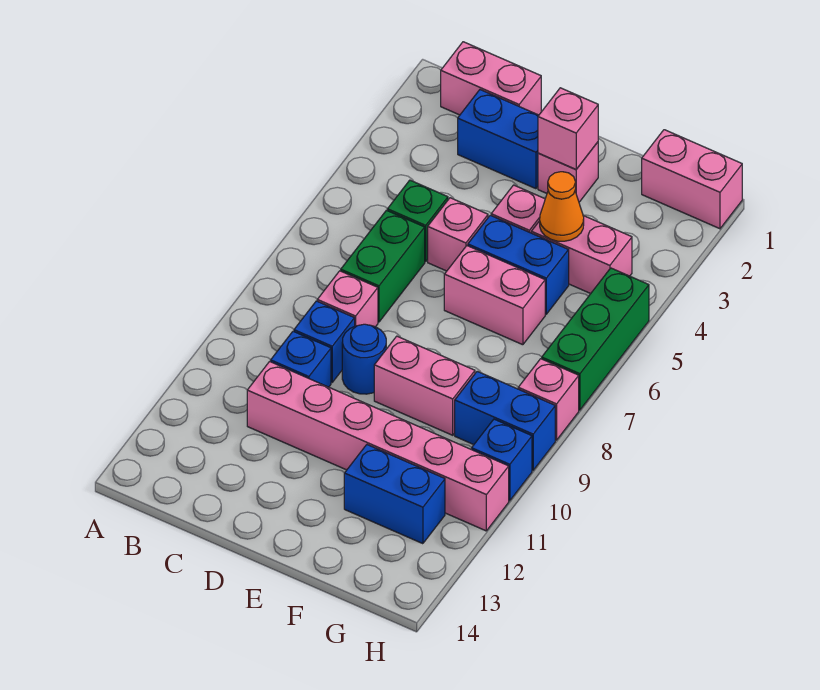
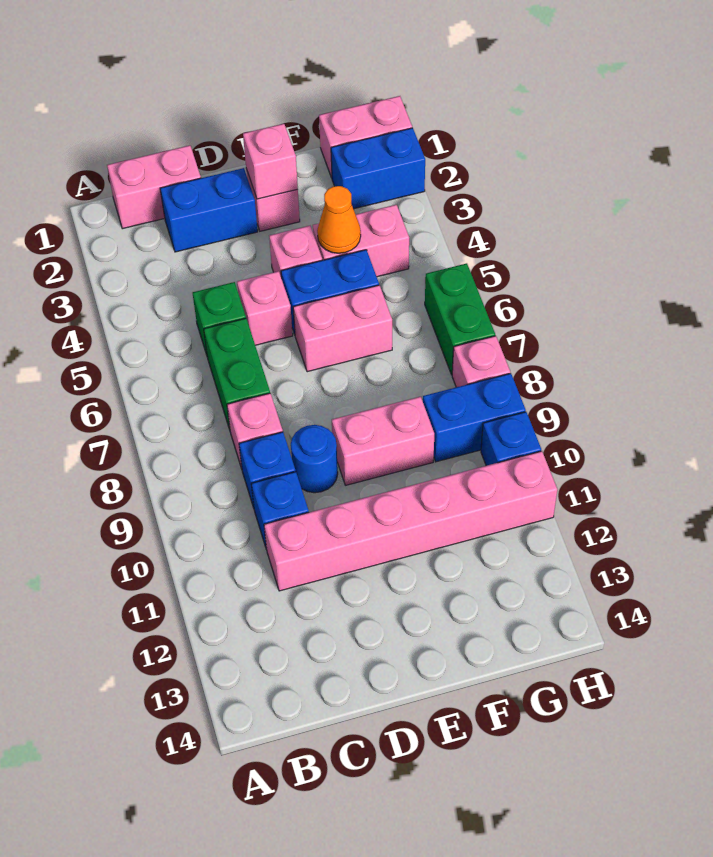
blue 1x2 brick [344,445,445,544] -> blue 1x2 brick moved to [331,128,425,209]
green 1x3 brick [542,268,649,410] -> green 1x2 brick [425,263,495,375]

